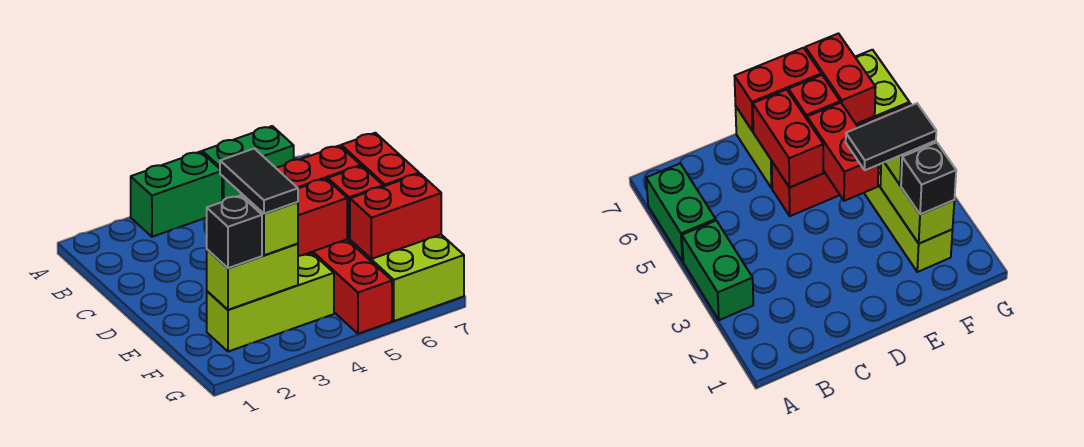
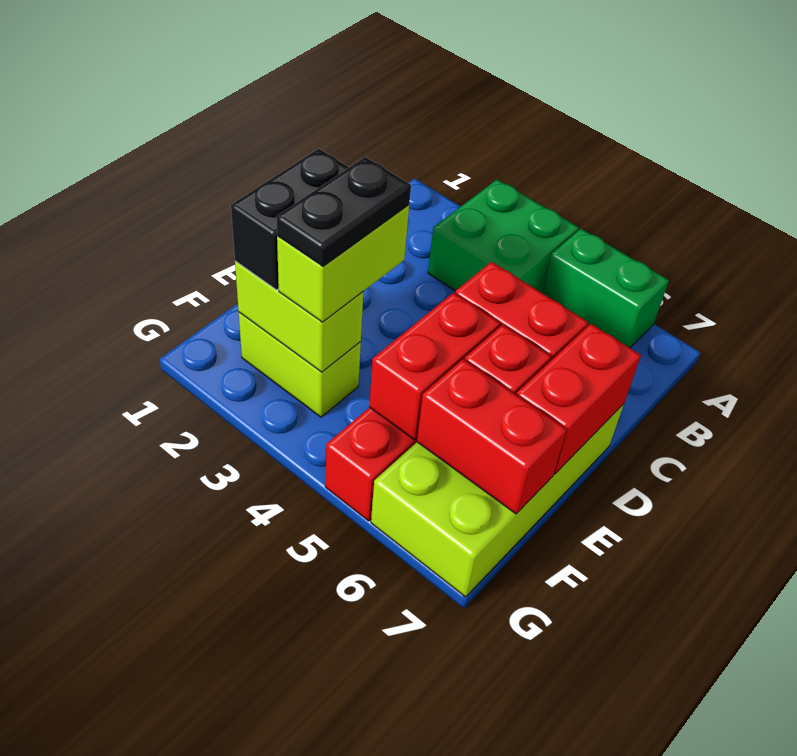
green 1x2 brick [131,152,222,237] -> green 2x2 brick [428,180,579,293]
black 1x2 tile [220,149,298,214] -> black 1x2 plate [276,157,411,266]
red 1x2 brick [298,179,347,256] -> red 1x2 brick turned to [369,293,500,440]
lime 1x3 brick [207,254,334,352] -> lime 1x2 brick [239,312,361,417]
black 1x1 brick [207,196,262,268] -> black 1x2 brick [231,149,349,290]
lime 1x1 brick [243,195,298,255] -> lime 1x2 brick [277,205,409,322]

